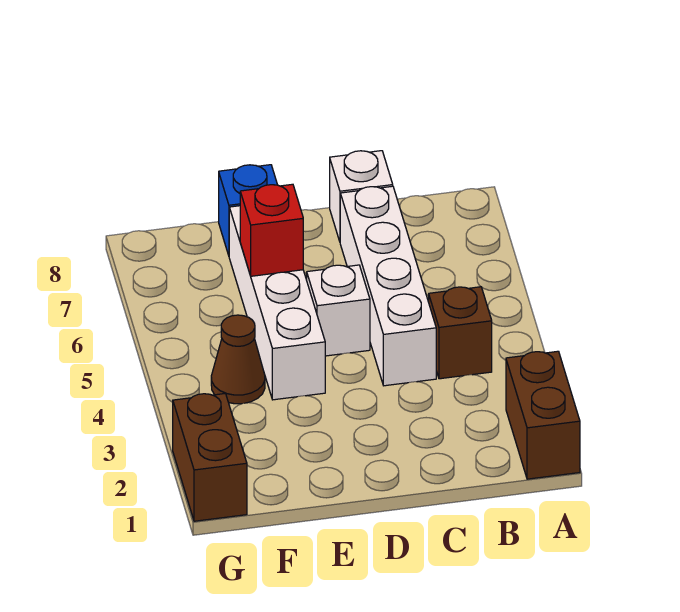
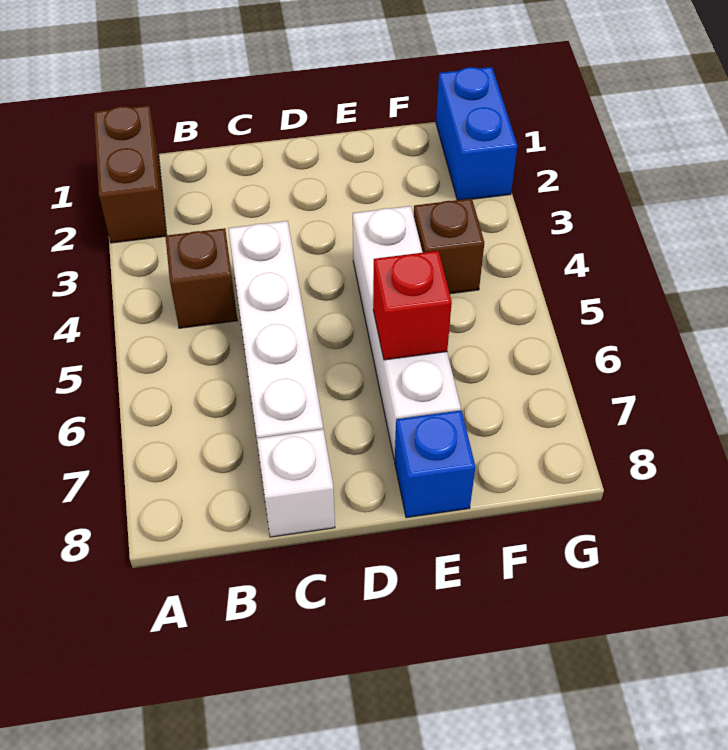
white 1x1 brick [307,265,370,356] -> none
brown 1x1 cone [211,315,265,404] -> brown 1x1 brick [414,198,484,294]
brown 1x2 brick [173,393,247,521] -> blue 1x2 brick [436,67,517,200]

